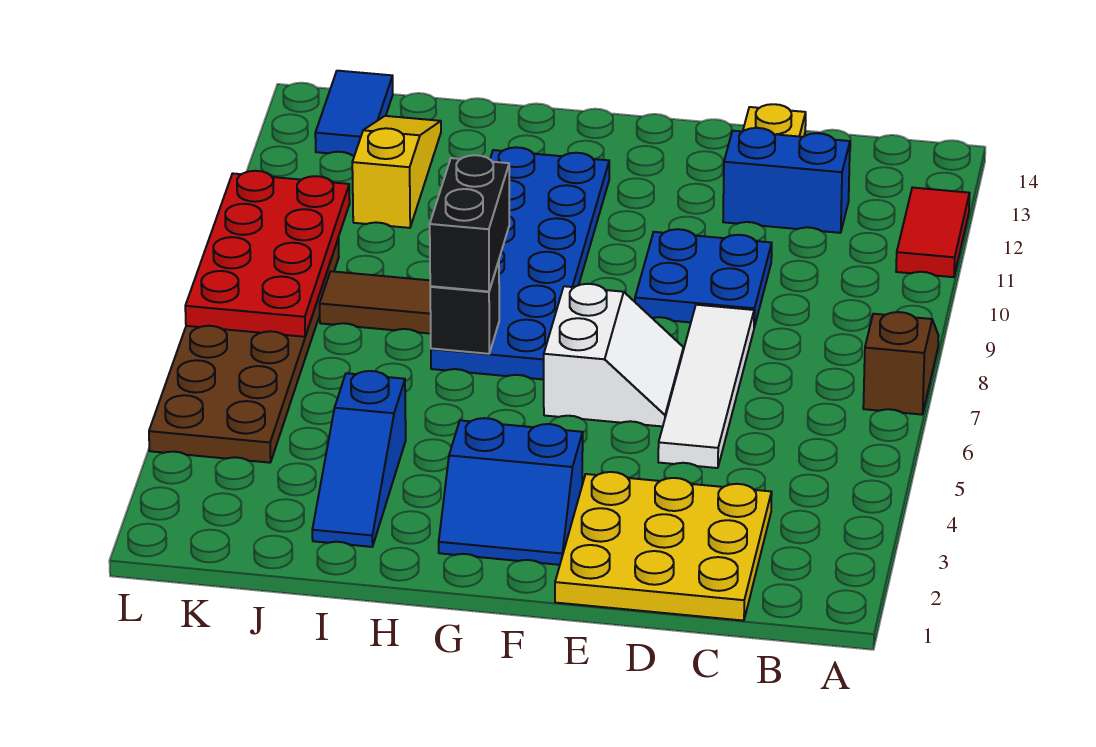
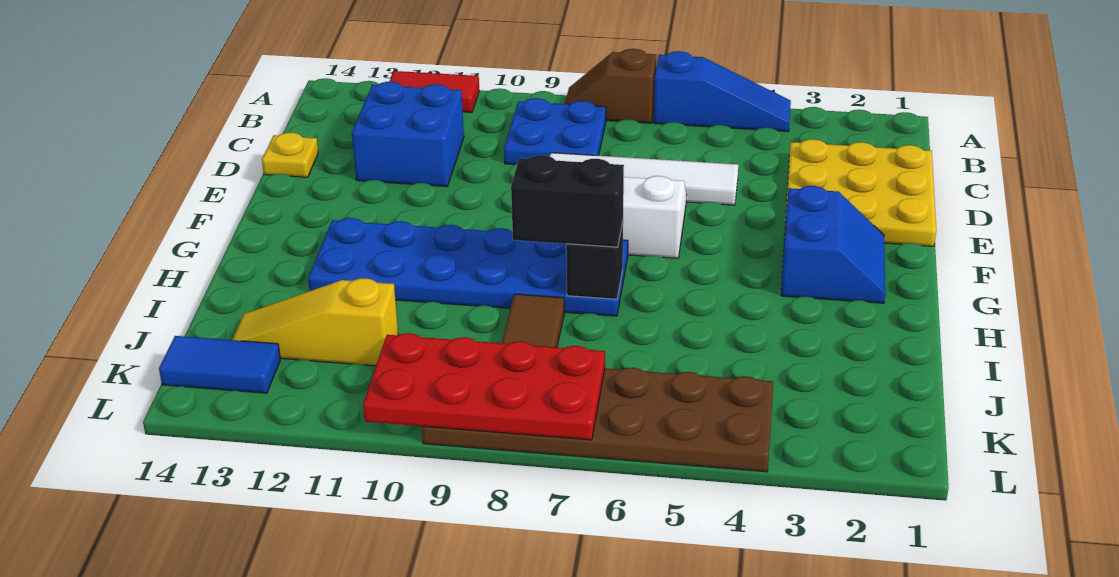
blue 1x2 brick [723,128,850,233] -> blue 2x2 brick [352,82,464,186]
blue 2x2 plate [635,229,772,327] -> blue 2x2 plate moved to [504,98,606,165]
blue 1x3 slope [312,371,406,547] -> blue 1x3 slope moved to [654,51,791,131]

